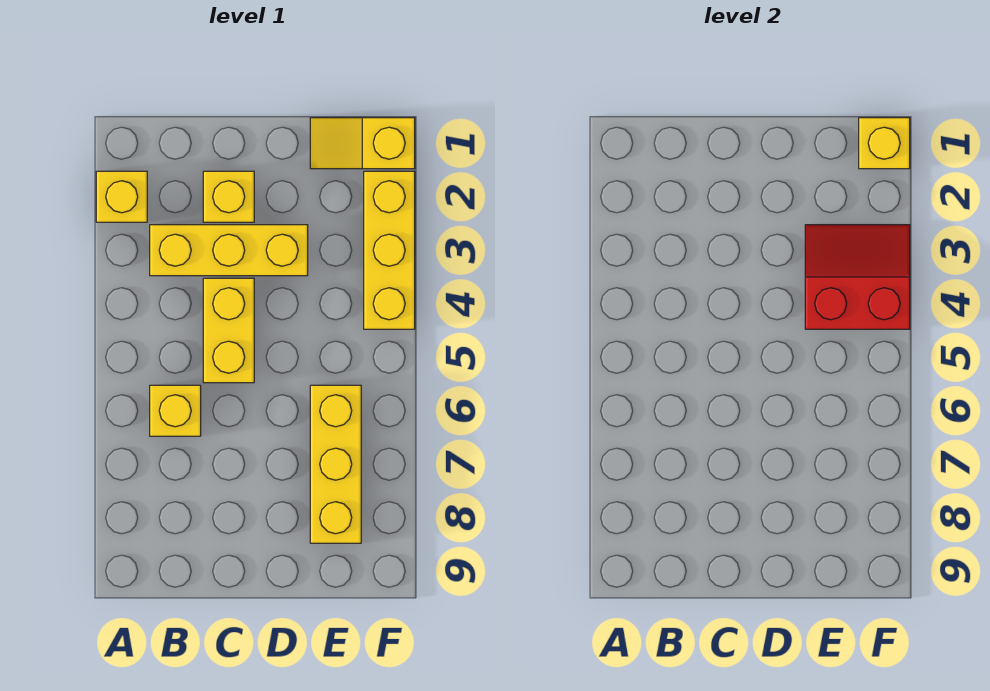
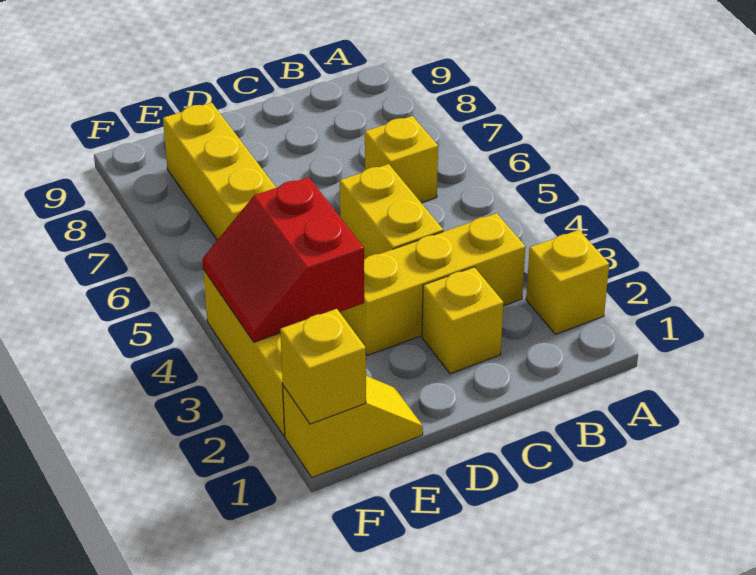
red 2x2 slope [805,225,910,329] -> red 2x2 slope turned to [202,177,364,342]

